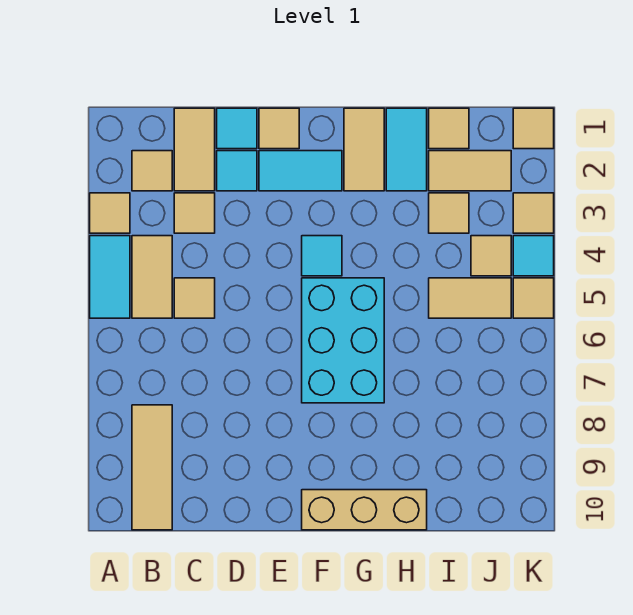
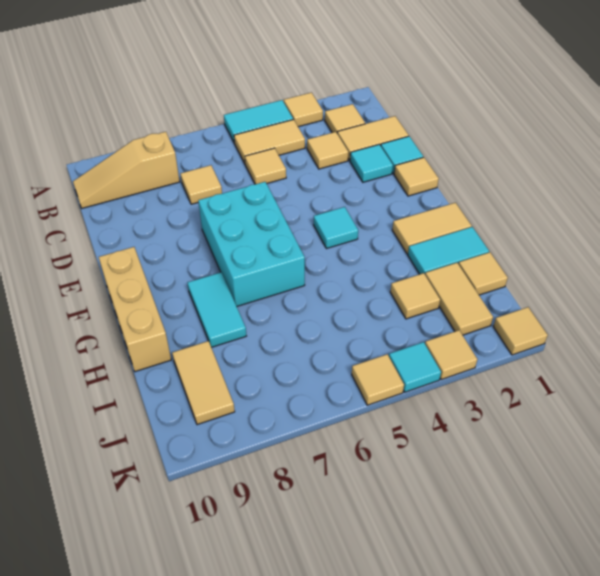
tan 1x3 tile [132,405,172,530] -> tan 1x3 slope [73,132,180,208]
cyan 1x2 tile [259,151,342,191] -> cyan 1x2 tile moved to [187,272,246,347]
cyan 2x3 brick [302,278,384,403] -> cyan 2x3 brick turned to [198,182,305,306]
tan 1x2 tile [429,278,511,318] -> tan 1x2 tile moved to [172,341,235,425]
tan 1x1 tile [471,236,511,276] -> tan 1x1 tile moved to [181,165,222,204]

